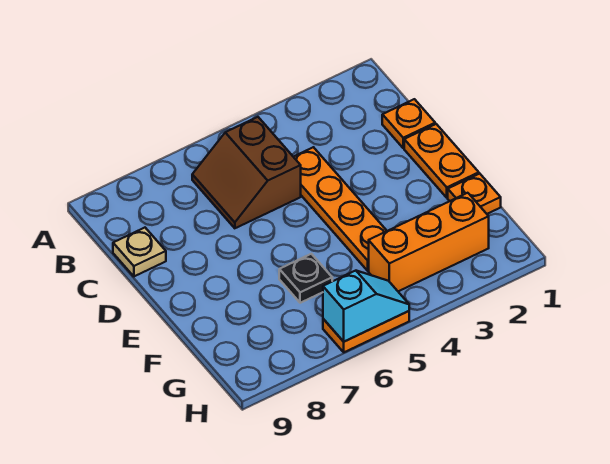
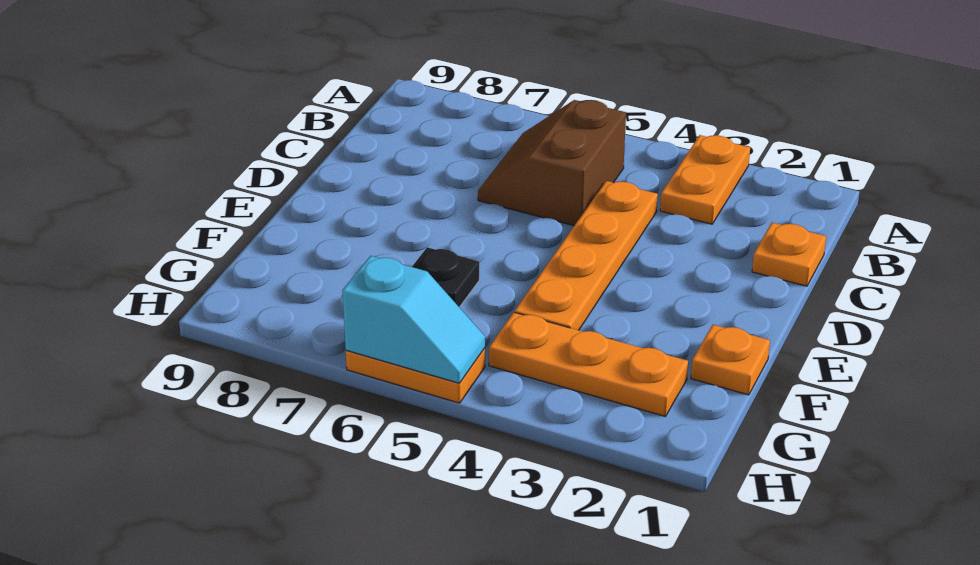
tan 1x1 plate [113,228,166,276] -> none
orange 1x2 plate [404,124,479,198] -> orange 1x2 plate moved to [660,135,750,224]
orange 1x3 brick [369,193,489,291] -> orange 1x3 plate [489,312,688,417]

